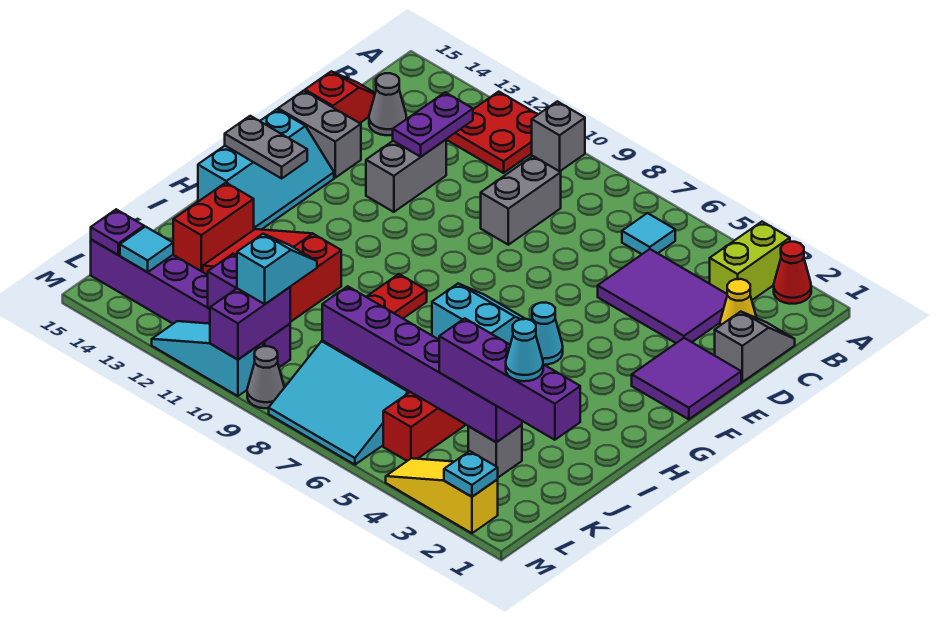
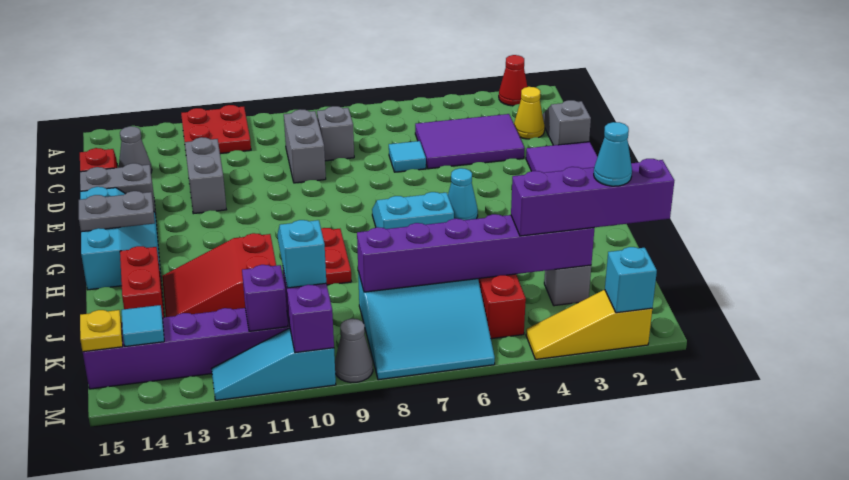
lime 1x2 brick [710,222,790,300] -> none
grey 1x1 brick [532,101,585,171] -> grey 1x1 brick moved to [317,106,354,161]
cyan 1x1 tile [622,213,675,254] -> cyan 1x1 tile moved to [389,141,426,172]
purple 1x2 plate [393,92,473,157] -> none
purple 1x1 plate [91,209,144,255] -> yellow 1x1 plate [80,310,123,352]
cyan 1x1 plate [444,451,498,497] -> cyan 1x1 brick [605,247,657,313]

